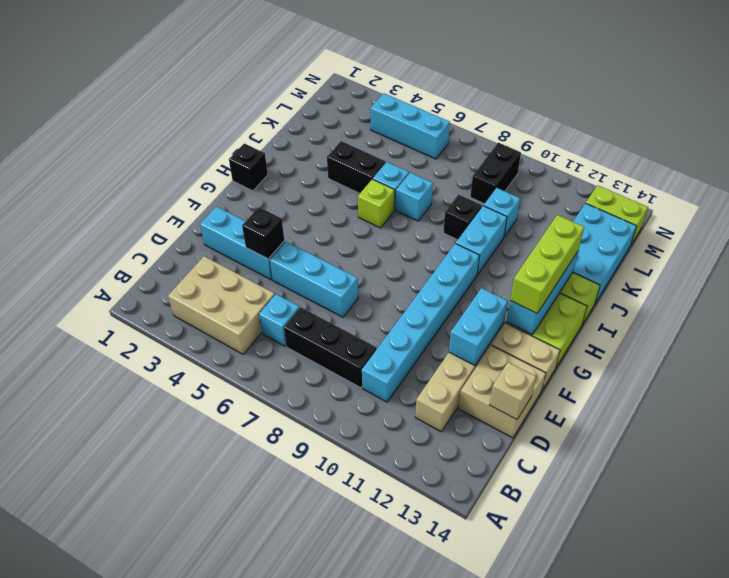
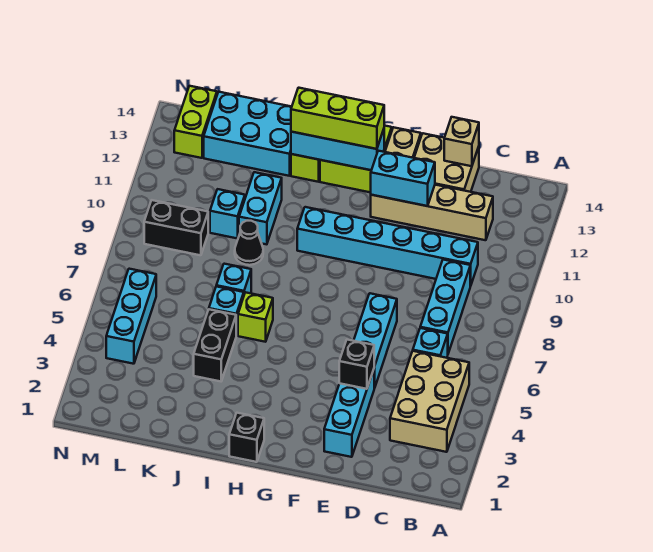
black 1x3 brick [284,307,377,388] -> cyan 1x3 brick [420,260,470,353]
cyan 1x2 brick [456,206,507,275] -> cyan 1x2 brick turned to [239,172,282,244]
black 1x1 brick [443,194,482,240] -> black 1x1 cone [235,221,263,265]

